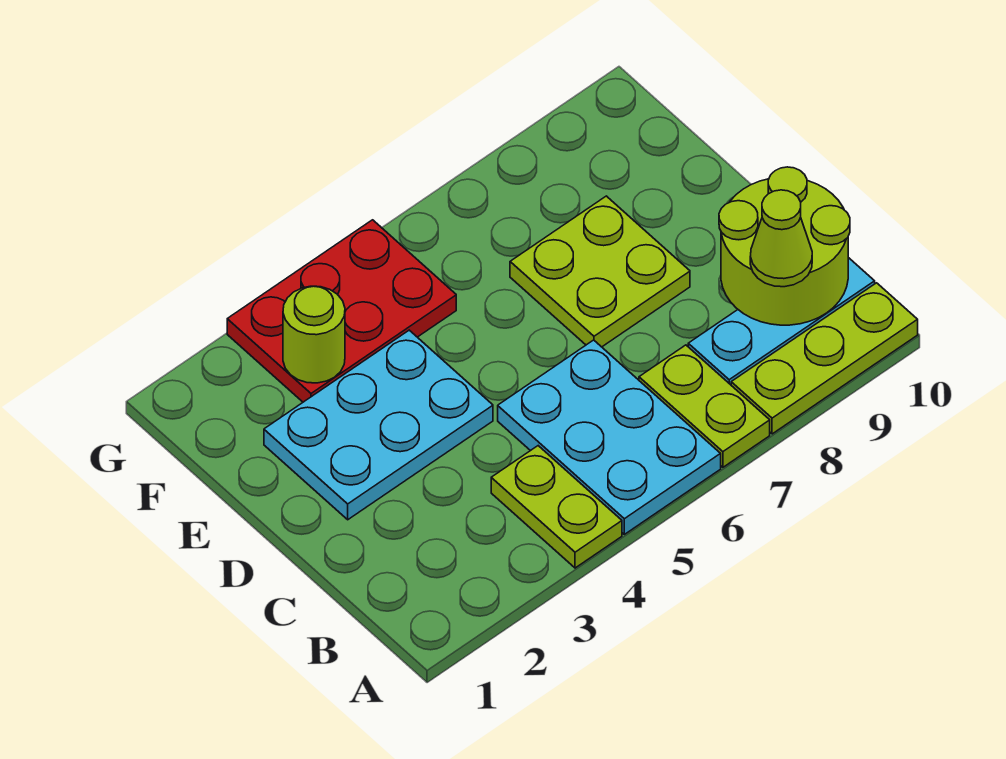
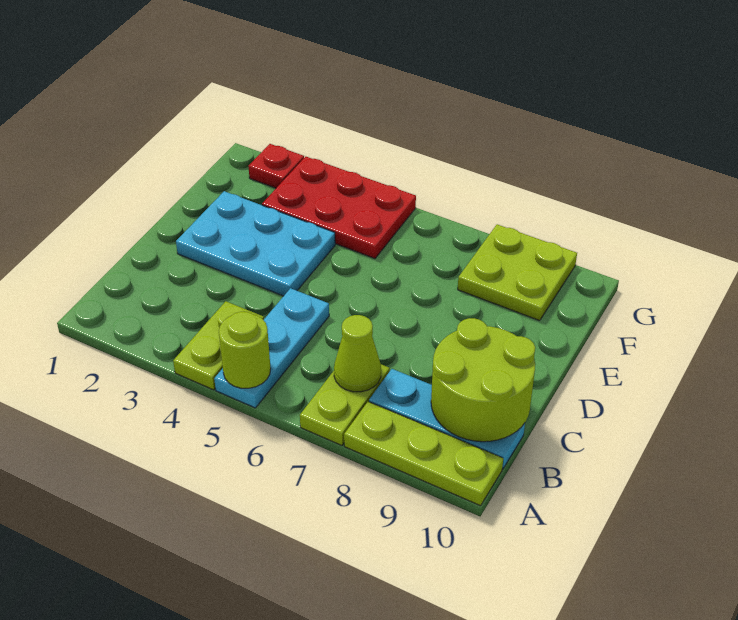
cyan 2x3 plate [498,340,721,534] -> cyan 1x3 plate [214,288,329,408]
lime 1x1 cone [750,190,812,287] -> lime 1x1 cone moved to [334,315,381,392]
lime 2x2 plate [510,196,690,347] -> lime 2x2 plate moved to [458,224,577,321]
lime 1x1 round brick [283,286,345,383] -> lime 1x1 round brick moved to [219,312,271,388]
none -> red 1x1 plate [248,144,304,188]

